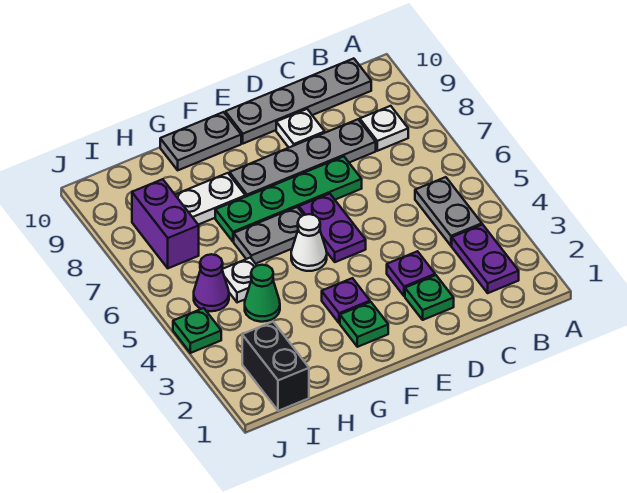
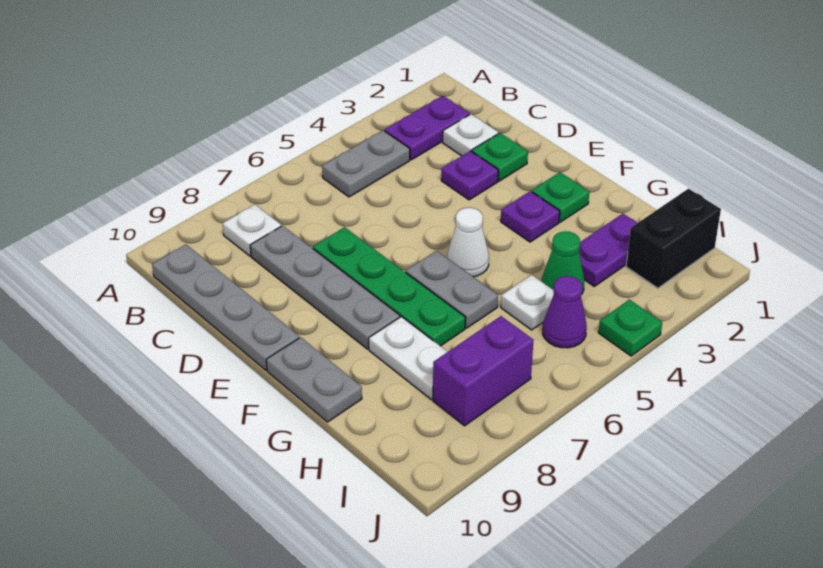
white 1x1 plate [276,109,325,147] -> white 1x1 plate moved to [443,114,498,156]
purple 1x2 plate [299,194,366,262] -> purple 1x2 plate moved to [579,214,637,286]

